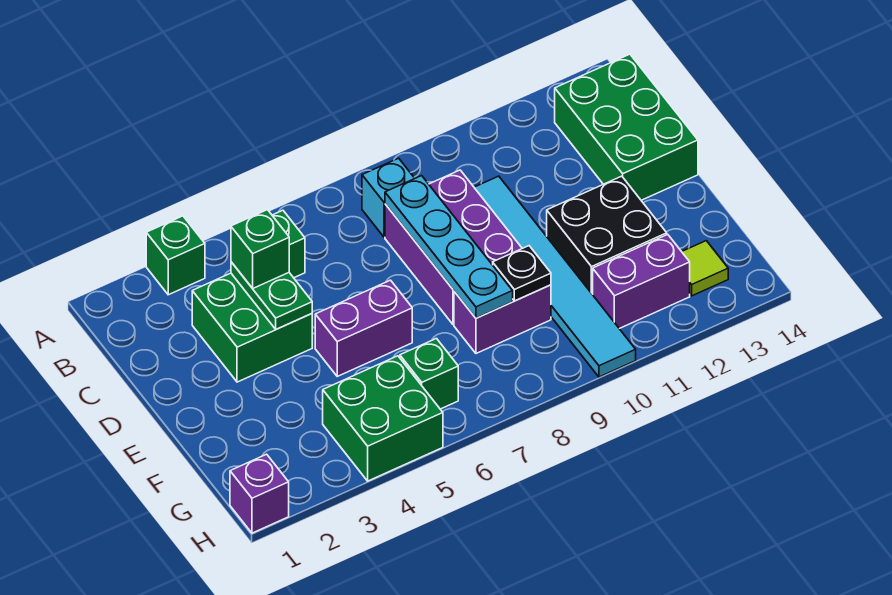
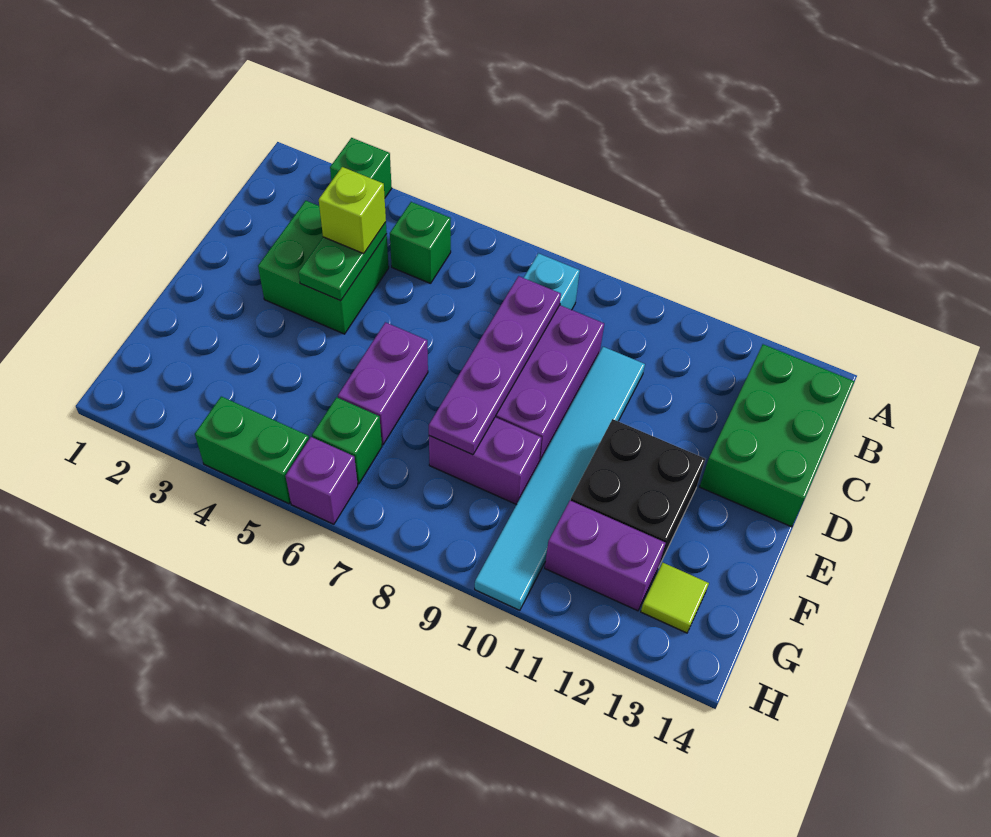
green 1x1 brick [231,210,289,288] -> lime 1x1 brick [319,167,386,254]
cyan 1x4 plate [385,176,513,318] -> purple 1x4 plate [429,276,561,455]
purple 1x2 brick [315,280,412,376] -> purple 1x2 brick turned to [338,322,428,445]
black 1x1 plate [493,246,551,301] -> none
green 2x2 brick [323,356,443,481] -> green 1x2 brick [195,396,309,504]
purple 1x1 brick [230,454,289,533] -> purple 1x1 brick moved to [286,437,358,524]

